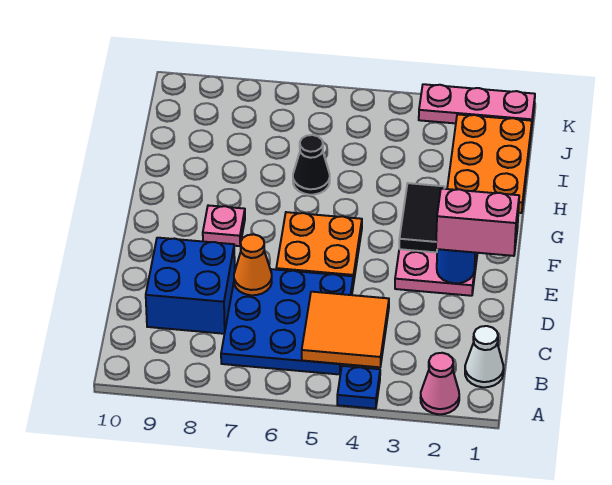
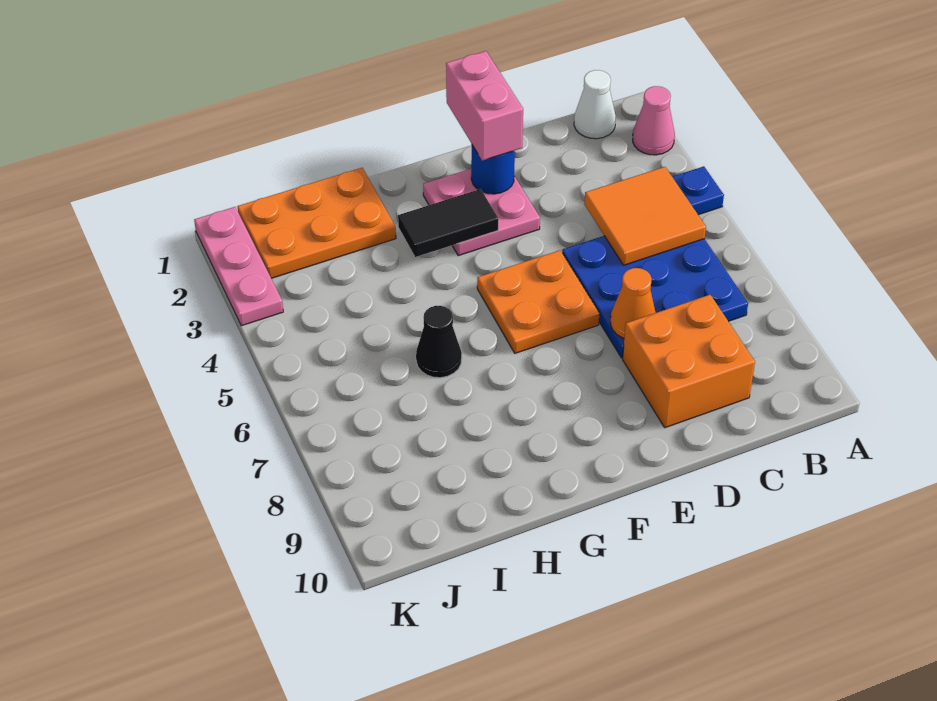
blue 2x2 brick [146,238,235,334] -> orange 2x2 brick [623,295,755,428]
pink 1x1 plate [203,205,245,246] -> none

